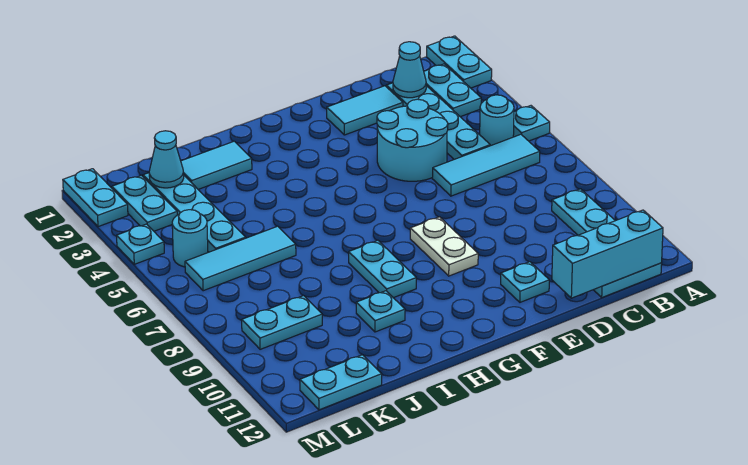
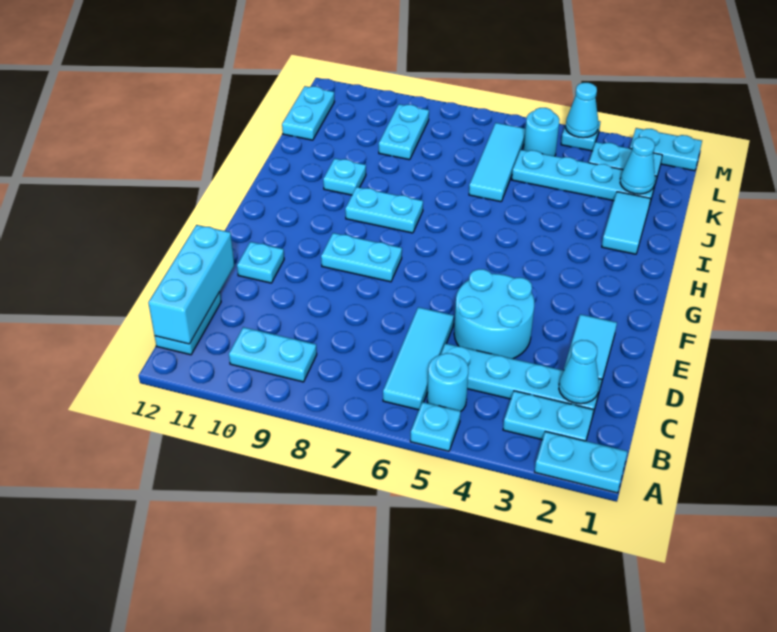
white 1x2 plate [410,217,478,276] -> cyan 1x2 plate [321,233,402,282]
none -> cyan 1x1 cone [565,83,598,138]

